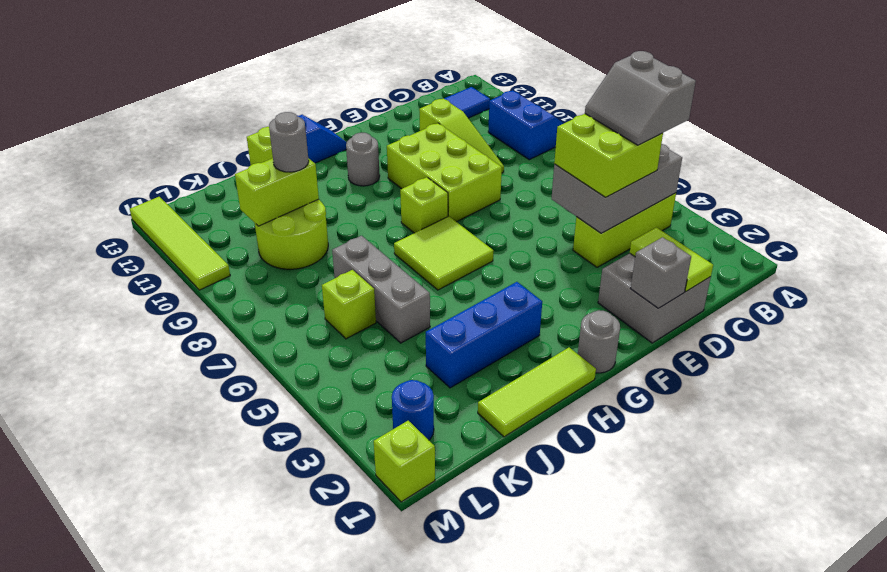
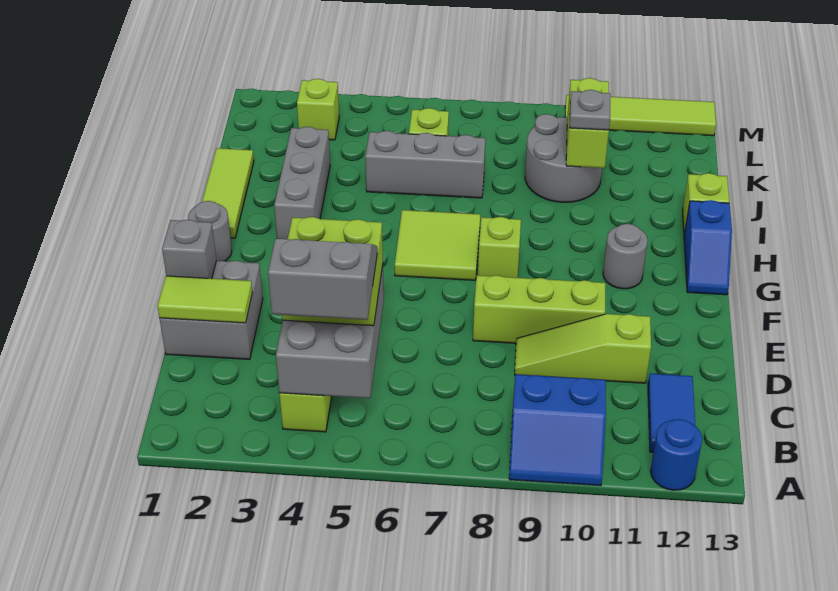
lime 2x3 brick [387,123,502,222] -> lime 1x3 brick [473,275,605,343]
blue 1x3 brick [426,282,542,388] -> grey 1x3 brick [274,127,330,239]
lime 2x2 round brick [255,199,328,269] -> grey 2x2 round brick [525,114,602,202]
grey 1x1 round brick [269,112,309,172] -> grey 1x1 plate [570,90,610,130]
blue 1x1 round brick [392,380,434,440] -> blue 1x1 round brick moved to [650,419,702,490]
lime 1x1 brick [374,421,435,502] -> lime 1x1 brick moved to [297,79,339,140]

